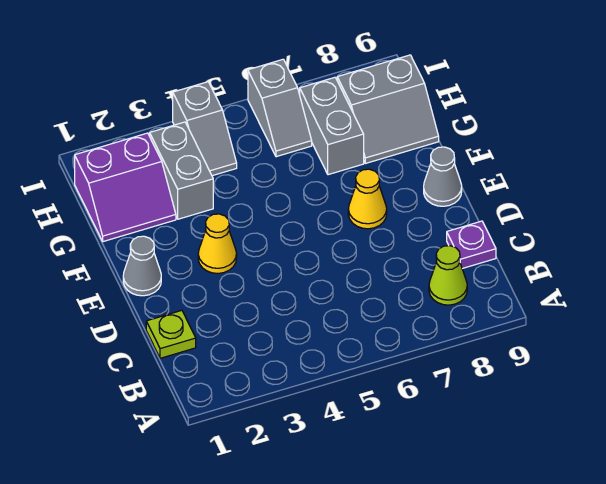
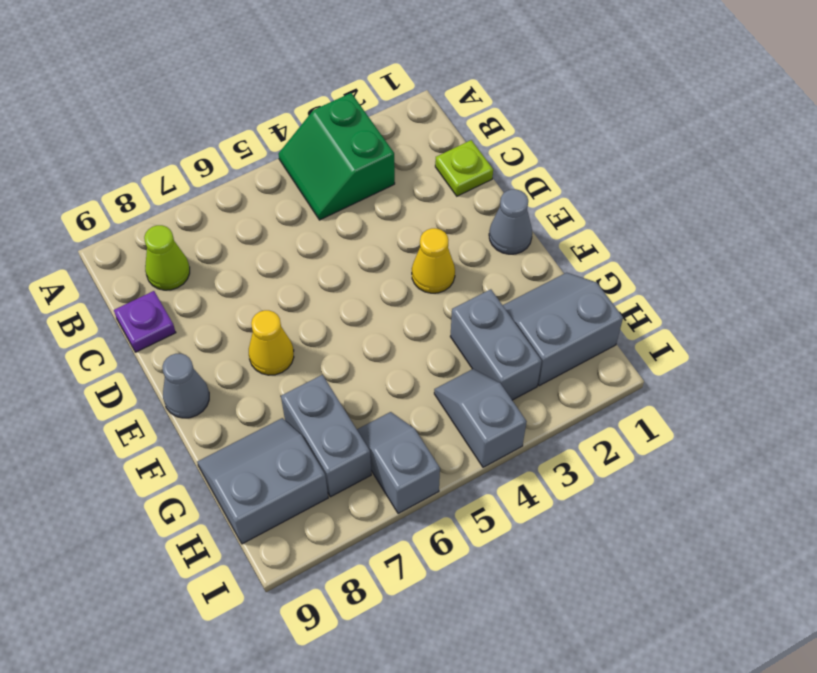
none -> green 2x2 slope [278,93,395,220]
purple 2x2 slope [75,133,176,242] -> grey 2x2 slope [503,273,623,386]

